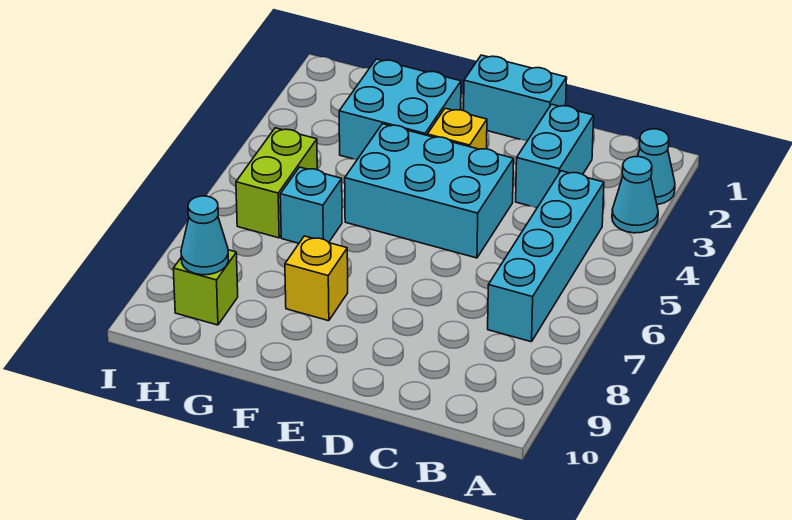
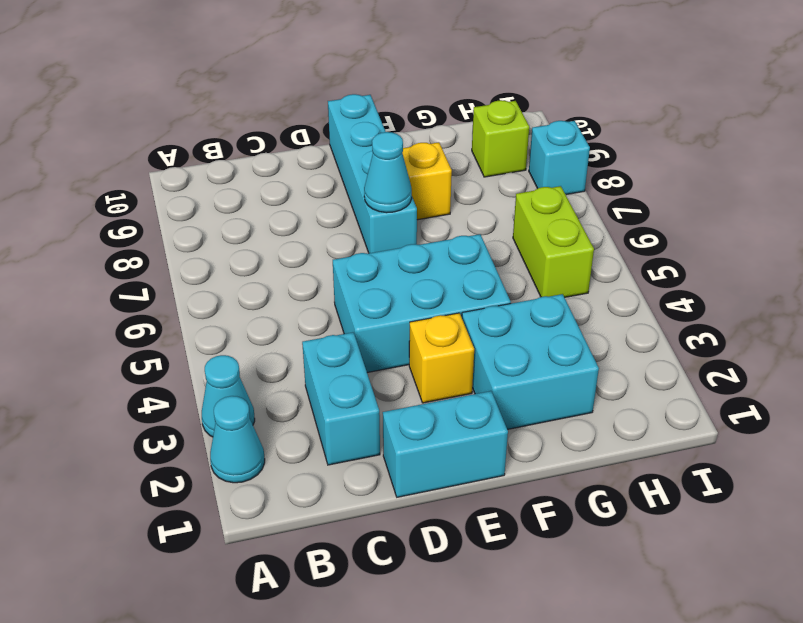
cyan 1x4 brick [488,171,604,342] -> cyan 1x4 brick moved to [328,94,417,253]
cyan 1x1 brick [280,167,342,243] -> cyan 1x1 brick moved to [529,121,590,195]
cyan 1x1 cone [181,196,229,275] -> cyan 1x1 cone moved to [364,132,412,213]

